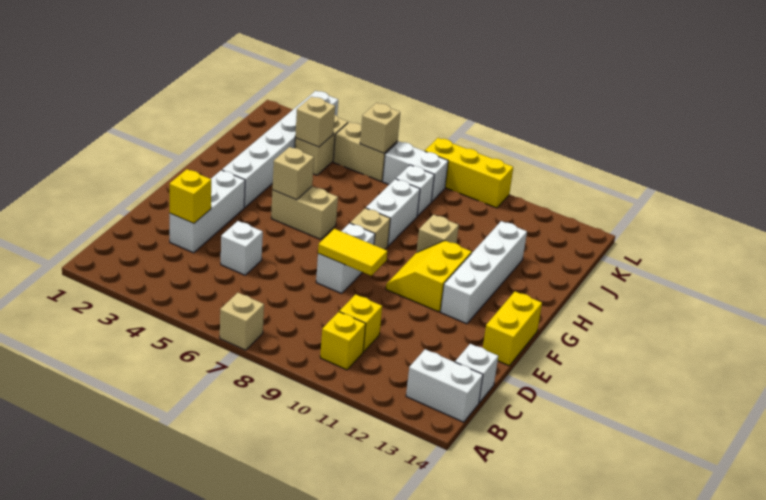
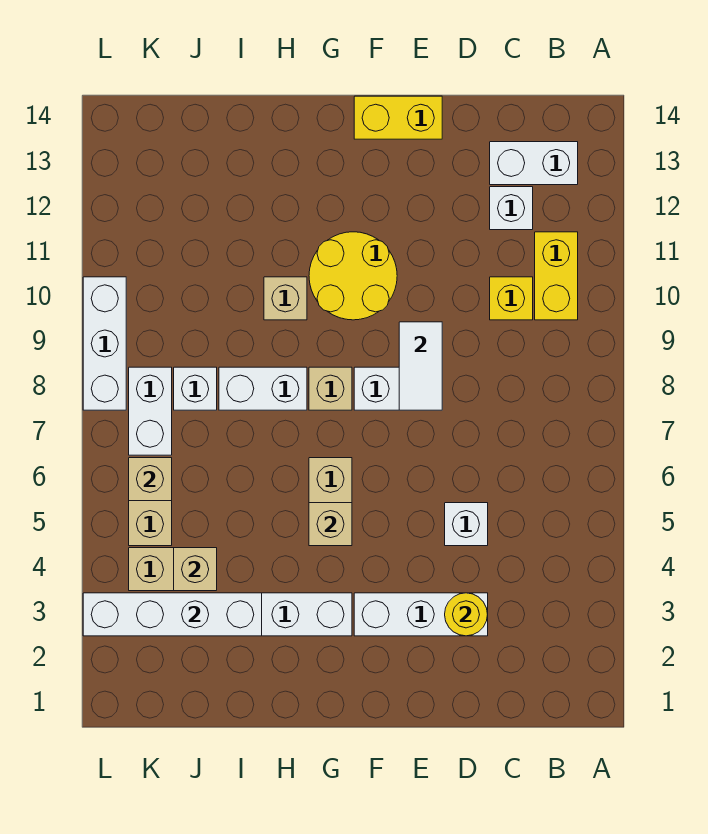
tan 1x1 brick [220,293,264,350] -> none
yellow 1x1 brick [320,312,366,370] -> yellow 1x2 brick [535,232,578,320]
white 1x2 brick [406,349,483,422] -> white 1x2 brick turned to [490,142,578,185]
white 1x1 brick [455,344,498,403] -> white 1x1 brick moved to [490,187,533,230]
yellow 1x1 brick [170,169,211,224] -> yellow 1x1 round brick [445,593,488,636]
yellow 1x2 tile [318,229,387,276] -> white 1x2 tile [399,322,442,410]
yellow 2x2 slope [386,241,472,312] -> yellow 2x2 round brick [309,232,397,320]
white 1x4 brick [441,221,527,324] -> white 1x4 brick moved to [83,593,262,636]
yellow 1x3 brick [425,138,513,208] -> white 1x3 brick [83,277,126,410]

